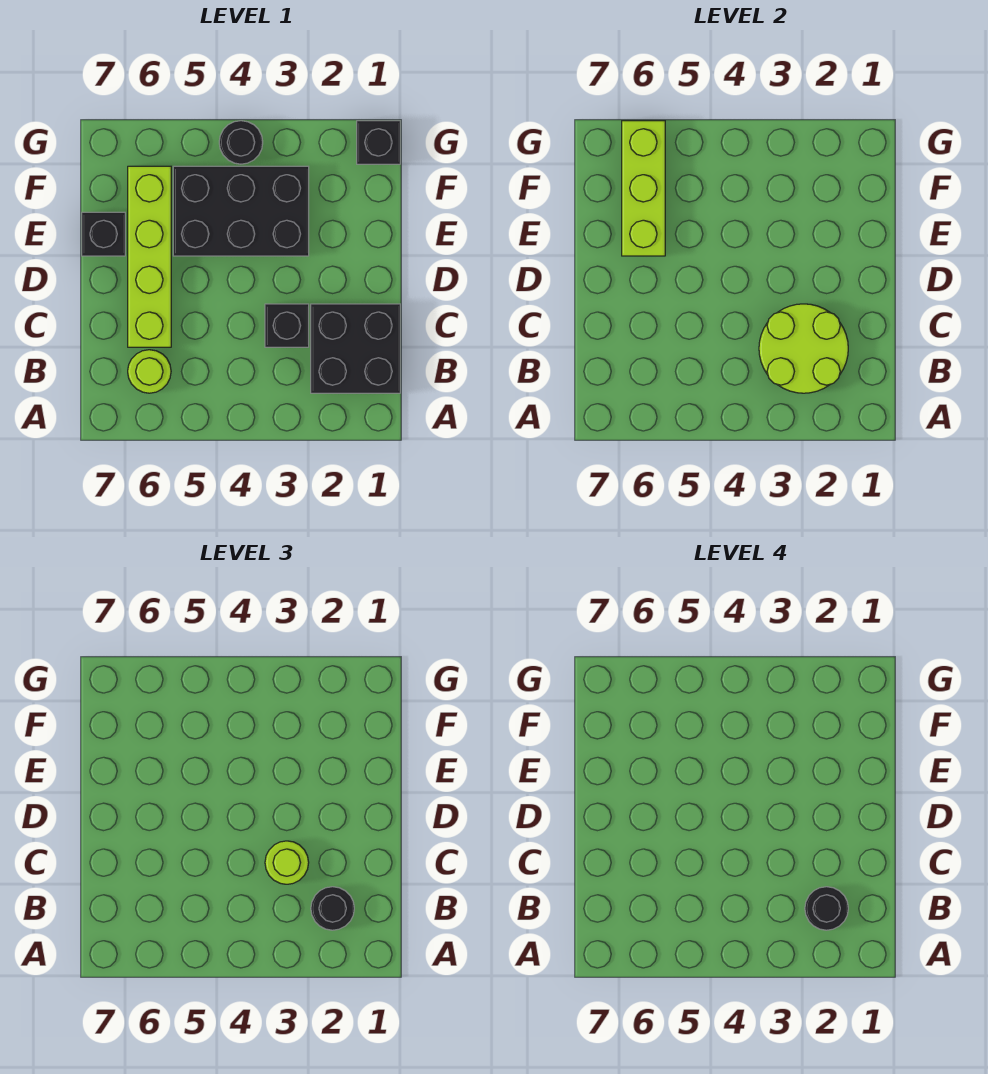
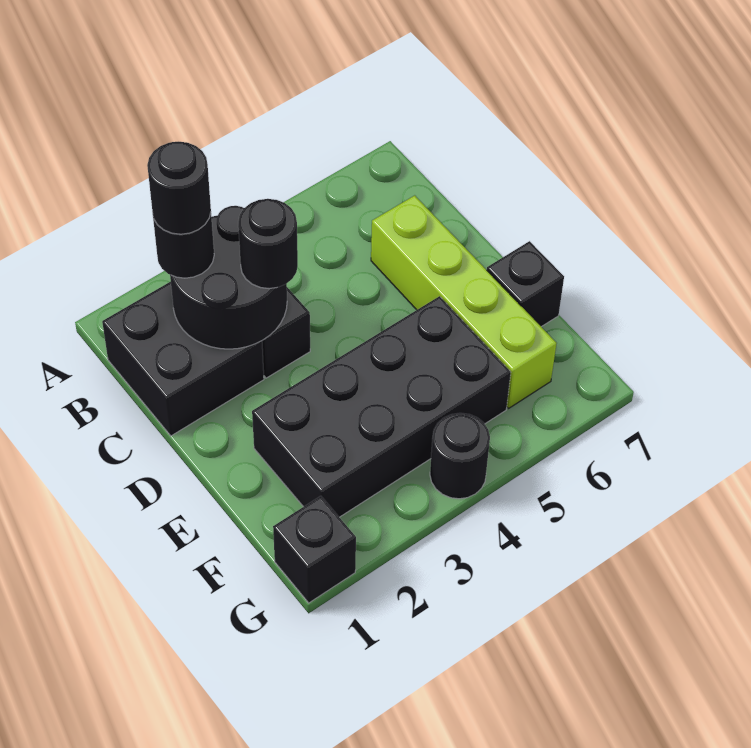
lime 2x2 round brick [759,304,848,393] -> black 2x2 round brick [170,206,287,349]
lime 1x1 round brick [128,350,171,393] -> none
lime 1x1 round brick [265,841,309,884] -> black 1x1 round brick [238,199,298,289]
black 2x3 brick [173,166,309,256] -> black 2x4 brick [252,296,511,517]
lime 1x3 brick [622,121,665,256] -> none

